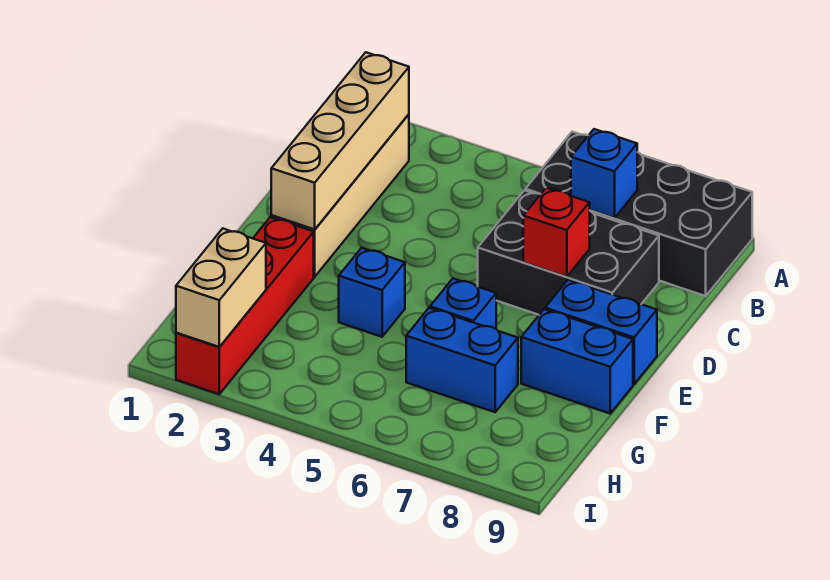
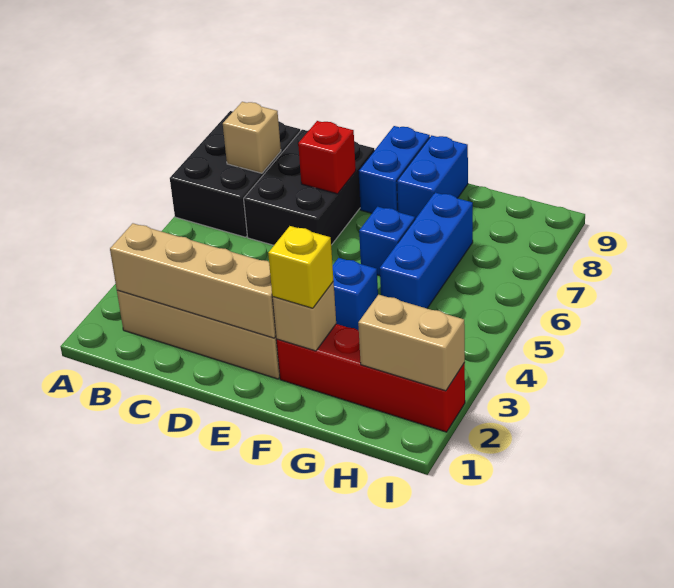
black 2x4 brick [525,132,752,296] -> black 2x3 brick [170,111,300,237]
blue 1x1 brick [571,129,637,218] -> tan 1x1 brick [223,102,281,173]
none -> tan 1x1 brick [272,282,336,351]
none -> yellow 1x1 brick [268,226,334,308]
blue 1x2 brick [406,308,518,412] -> blue 1x3 brick [380,193,473,308]

